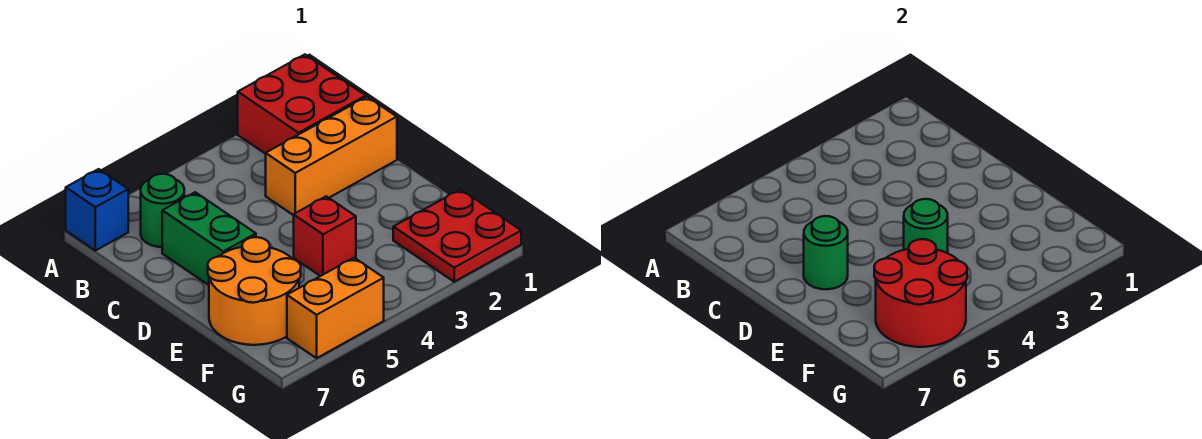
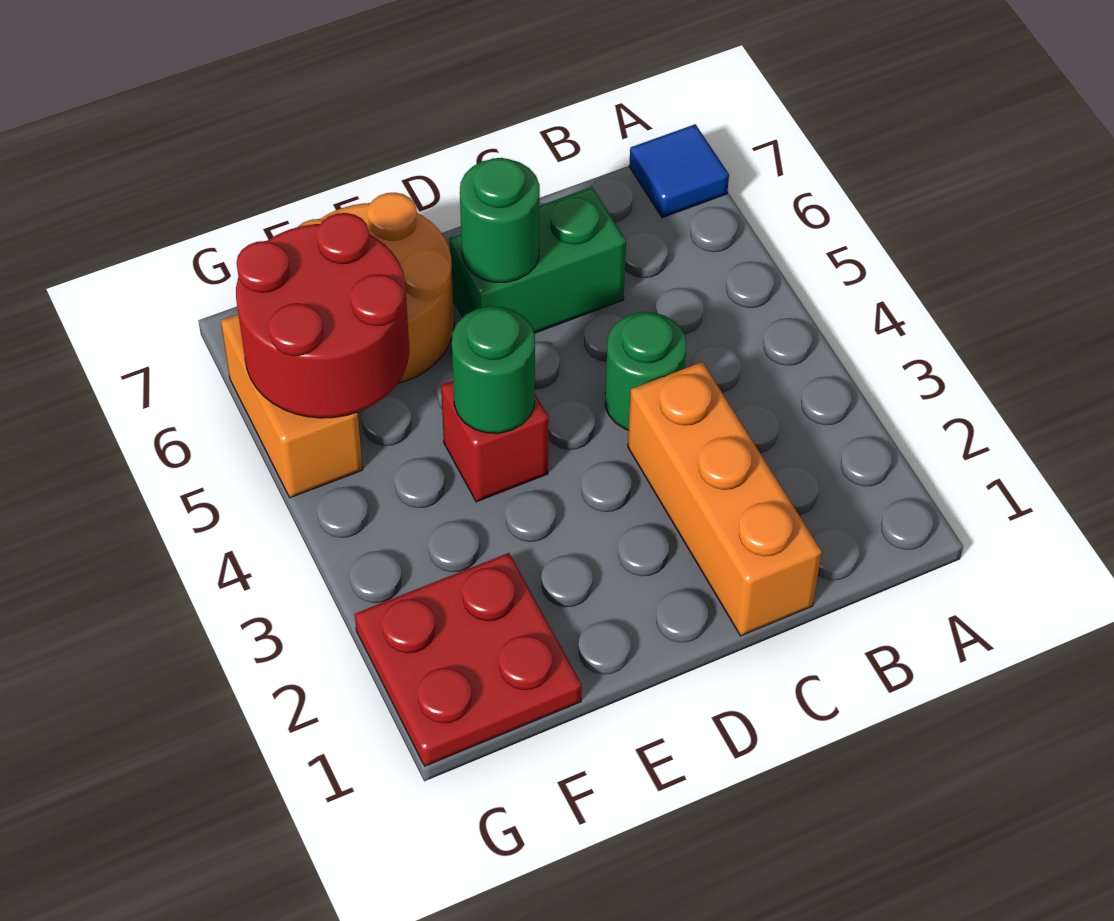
red 2x2 brick [238,55,366,154] -> none
blue 1x1 brick [66,169,128,251] -> blue 1x1 tile [629,124,729,218]
green 1x1 round brick [141,174,184,247] -> green 1x1 round brick moved to [605,312,686,430]

